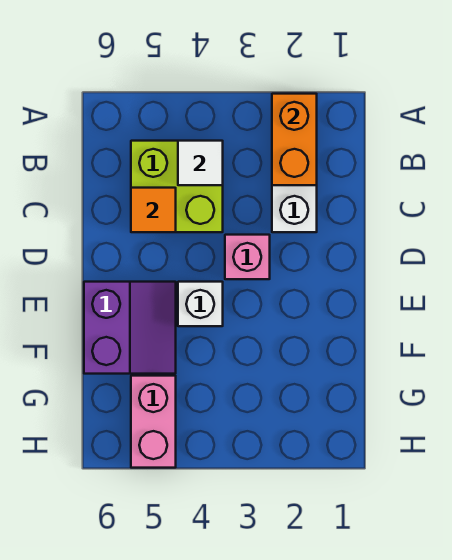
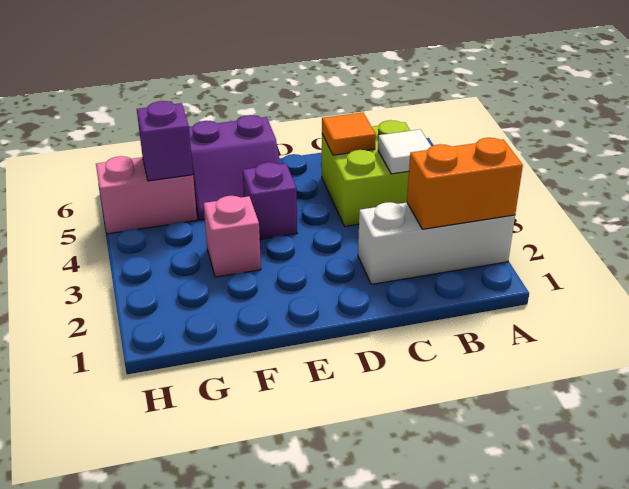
pink 1x1 brick [225,235,270,279] -> pink 1x1 brick moved to [204,196,261,277]
white 1x1 brick [178,282,223,326] -> purple 1x1 brick [243,162,297,239]
none -> purple 1x1 brick [137,101,193,181]

